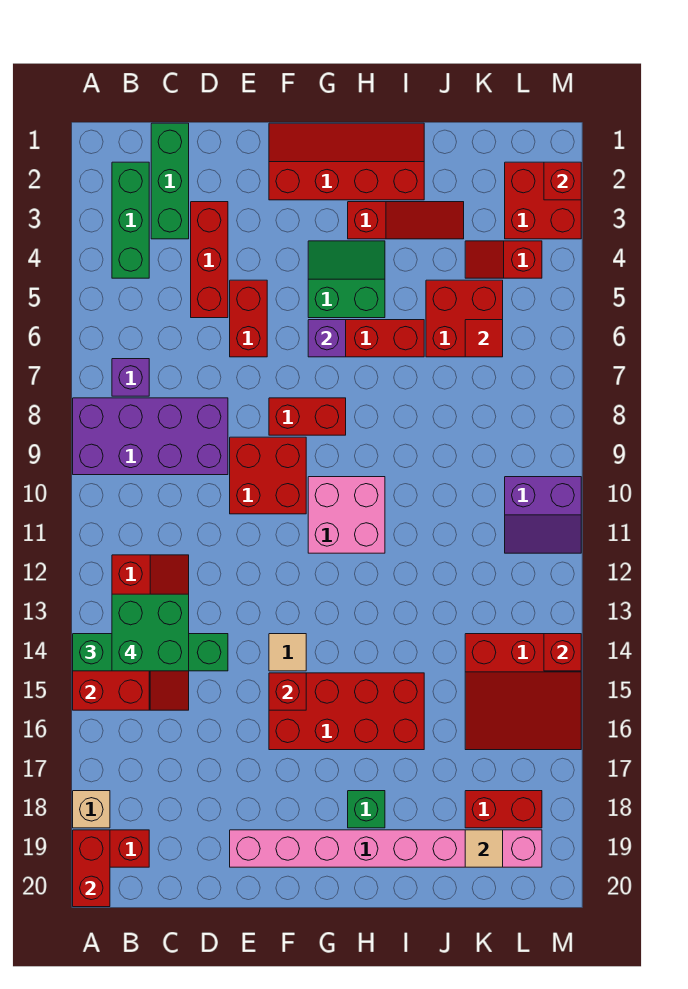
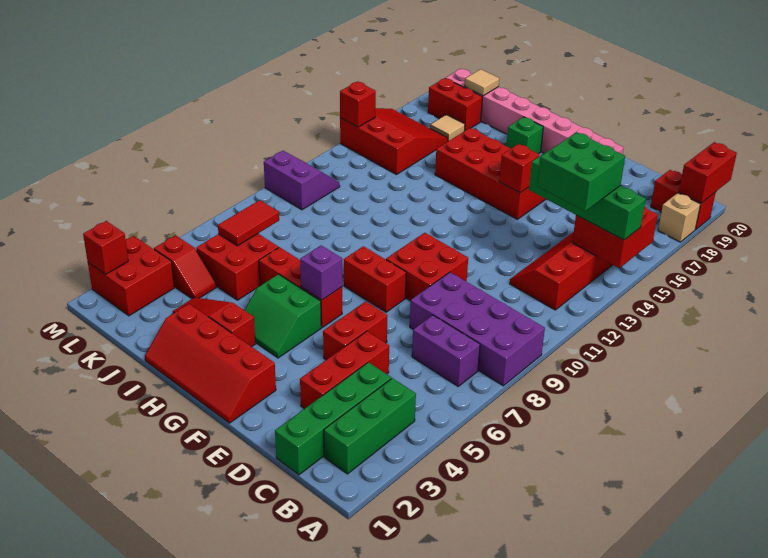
purple 1x1 brick [112,359,149,396] -> purple 1x2 brick [412,315,480,386]
green 1x3 brick [151,123,189,239] -> green 1x4 brick [275,362,391,475]
tan 1x1 tile [269,634,306,671] -> tan 1x1 tile moved to [430,115,465,141]
pink 2x2 brick [308,477,385,553] -> none
red 1x1 tile [465,320,503,357] -> red 1x2 tile [218,200,279,246]

